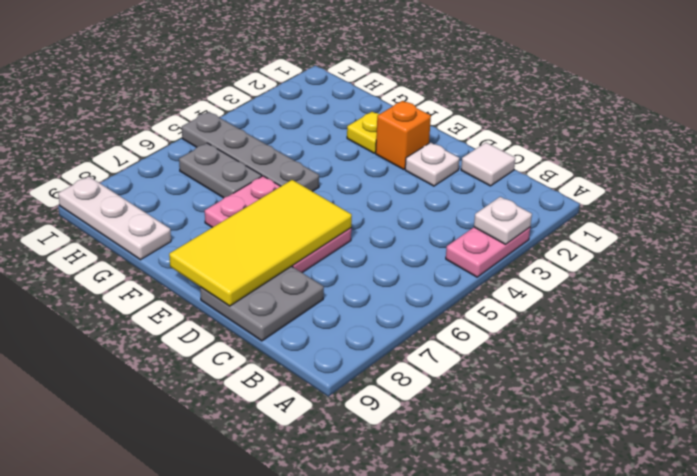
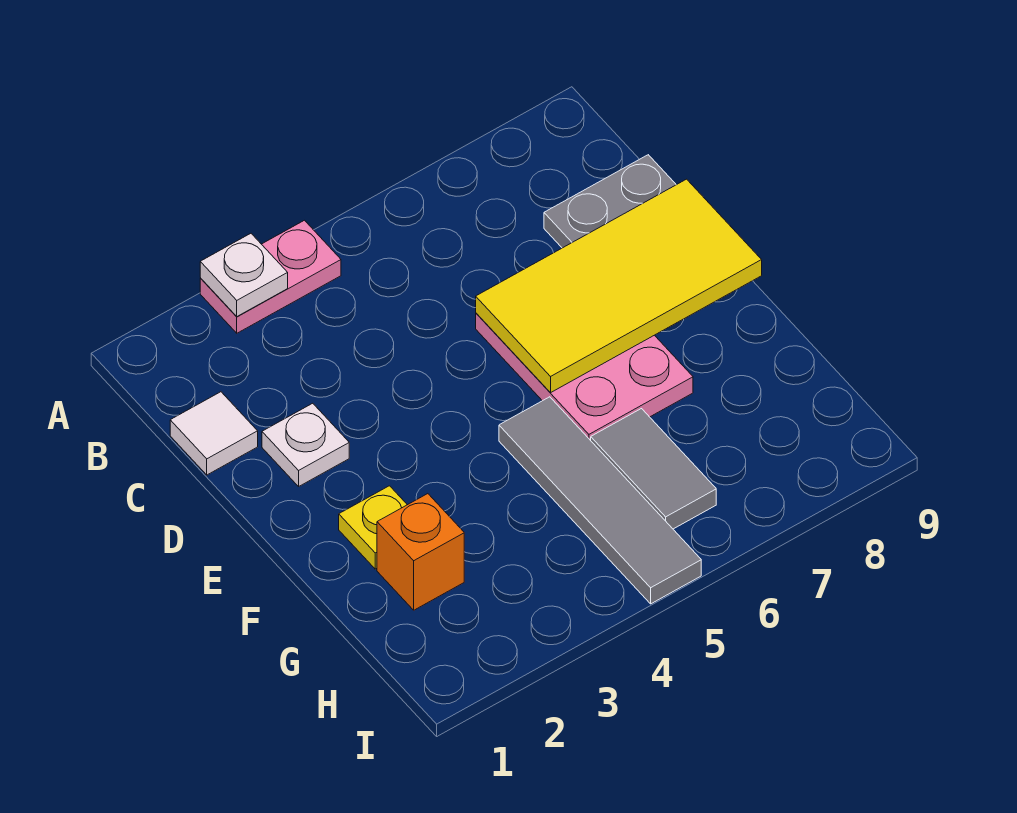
orange 1x1 brick [376,101,431,169] -> orange 1x1 brick moved to [377,494,464,610]
grey 1x4 plate [182,112,319,191] -> grey 1x4 tile [499,397,701,604]
grey 1x2 plate [179,143,262,198] -> grey 1x2 tile [591,409,716,529]
white 1x3 plate [58,177,171,260] -> none

